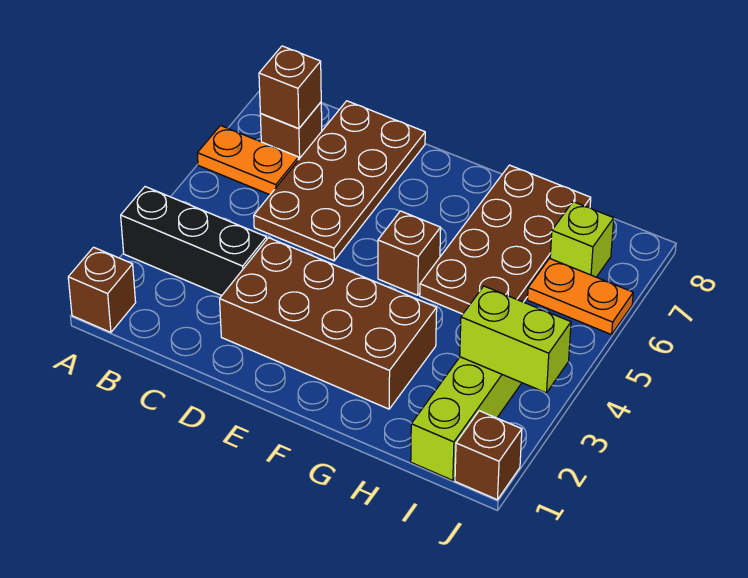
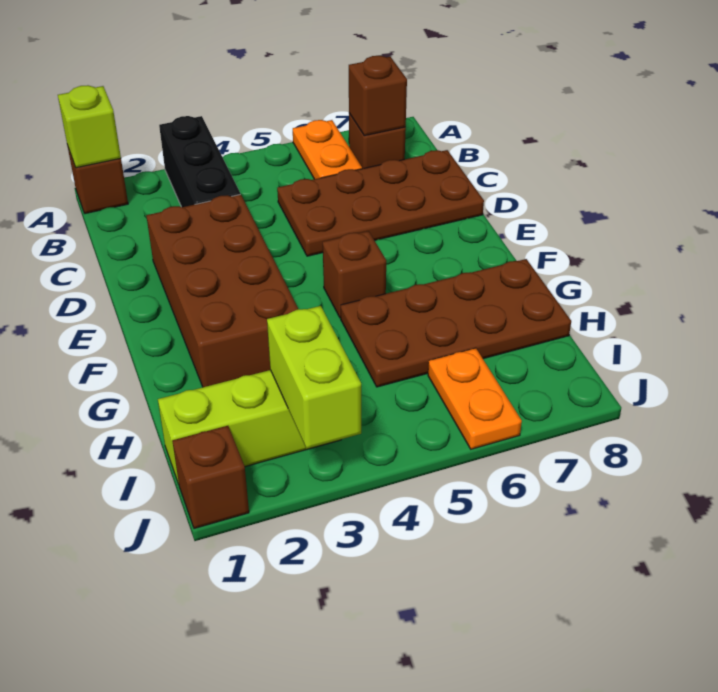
lime 1x1 brick [550,202,614,277] -> lime 1x1 brick moved to [58,85,121,168]

